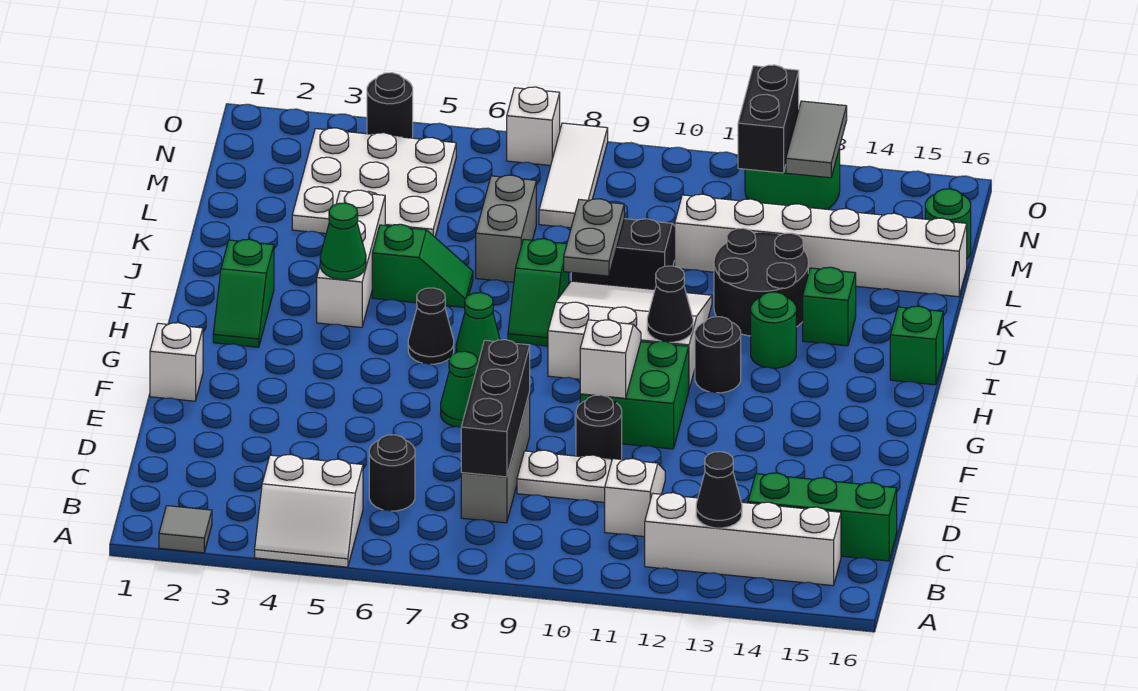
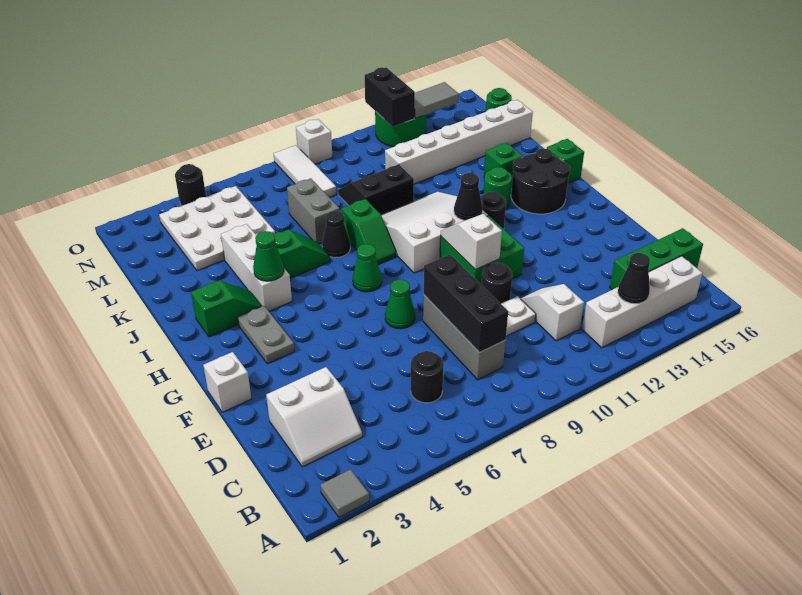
white 2x2 slope [255,455,363,567] -> white 2x2 slope moved to [266,367,362,467]
green 1x2 slope [213,239,274,347] -> green 1x2 slope turned to [191,280,262,337]
black 1x1 cone [408,288,454,364] -> black 1x1 cone moved to [322,211,350,258]
grey 1x2 plate [564,199,624,276] -> grey 1x2 plate moved to [237,306,295,364]
black 2x2 round brick [714,228,808,336] -> black 2x2 round brick moved to [511,149,570,214]
grey 1x2 tile [786,101,847,178] -> grey 1x2 tile turned to [414,82,459,118]
white 1x1 brick [507,87,560,165] -> white 1x1 brick moved to [296,119,332,164]

